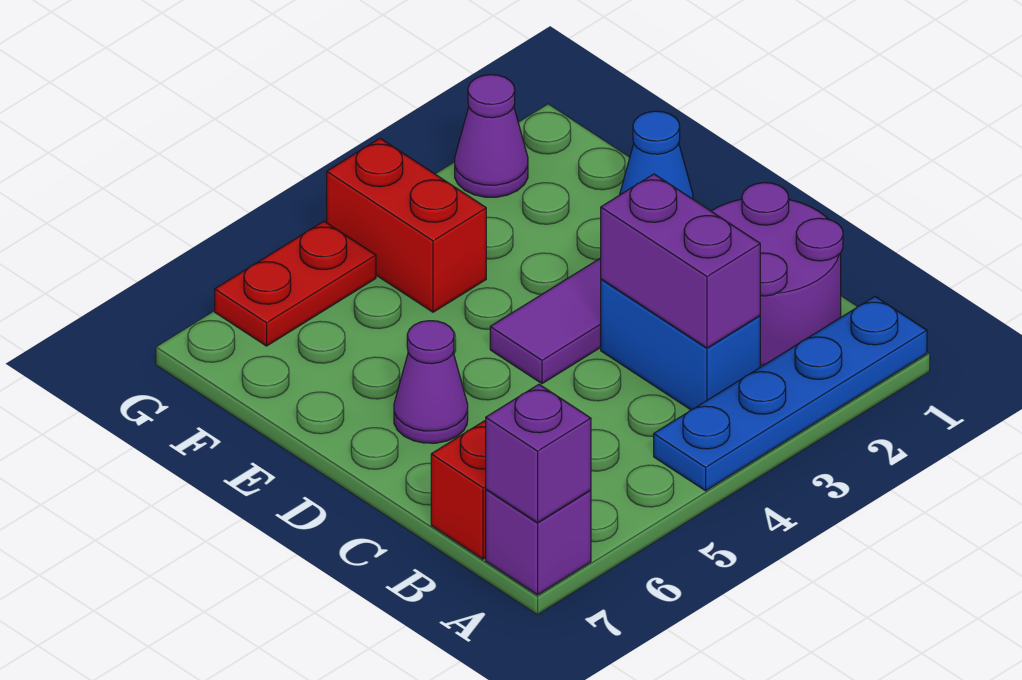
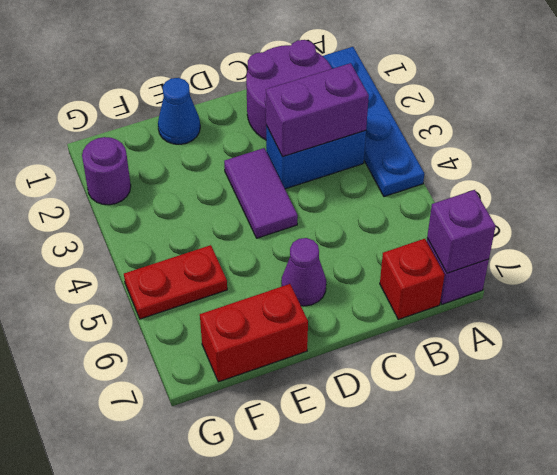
red 1x2 brick [327,138,486,312] -> red 1x2 brick moved to [200,284,308,382]
purple 1x1 cone [455,75,528,197] -> purple 1x1 round brick [82,137,131,205]
red 1x2 plate [215,221,376,346] -> red 1x2 plate turned to [124,245,227,319]

